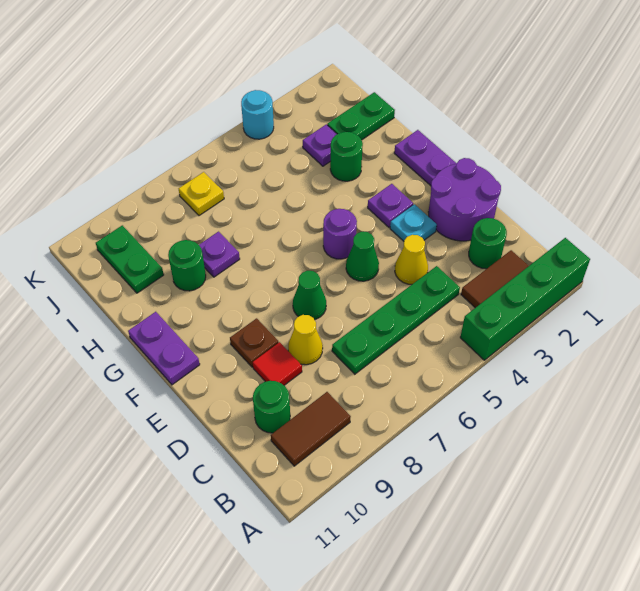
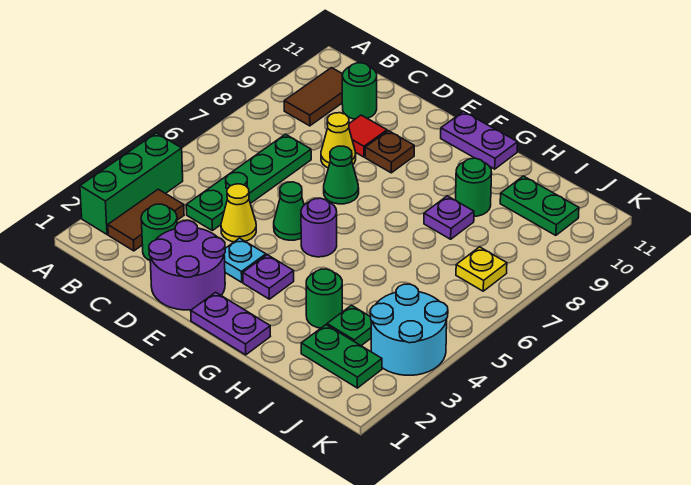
green 1x4 brick [460,238,590,360] -> green 1x3 brick [80,133,183,234]
green 1x2 plate [327,92,395,140] -> green 1x2 plate turned to [301,325,382,388]
purple 1x1 plate [303,124,337,166] -> green 1x1 plate [327,305,371,346]
cyan 1x1 round brick [241,90,274,139] -> cyan 2x2 round brick [370,284,448,375]

